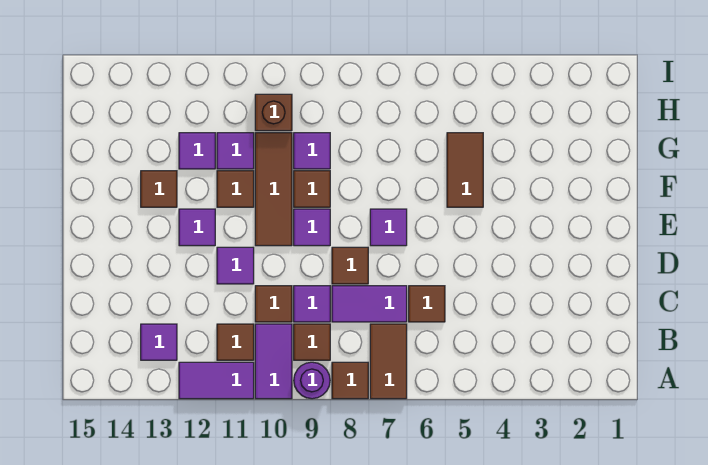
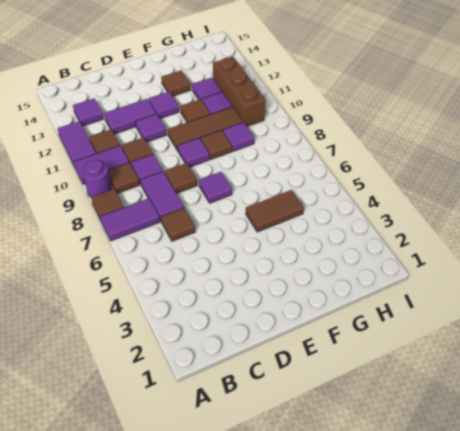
brown 1x2 tile [370,324,407,399] -> purple 1x2 tile [100,198,160,241]
none -> purple 1x2 tile [104,99,157,134]
brown 1x1 brick [255,94,292,131] -> brown 1x3 brick [213,56,266,126]

